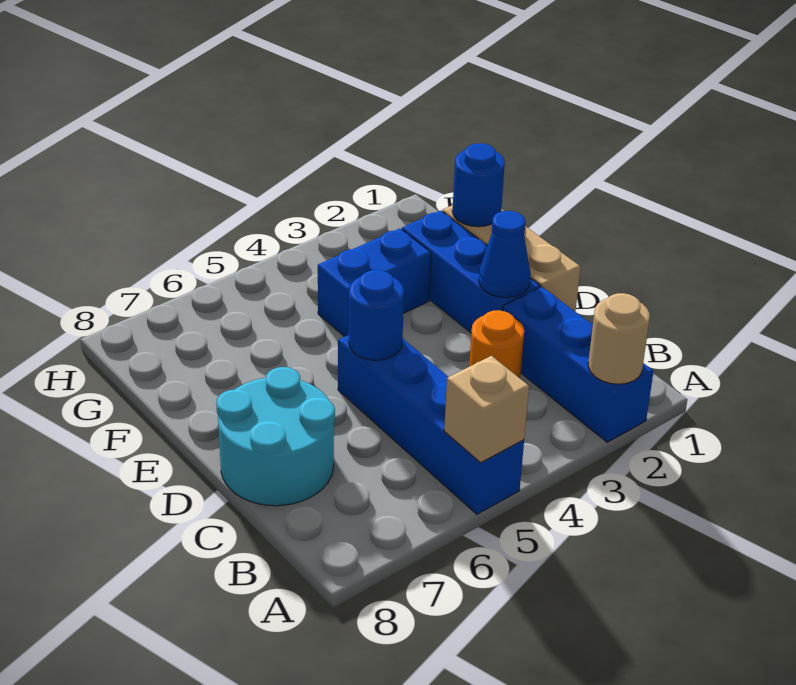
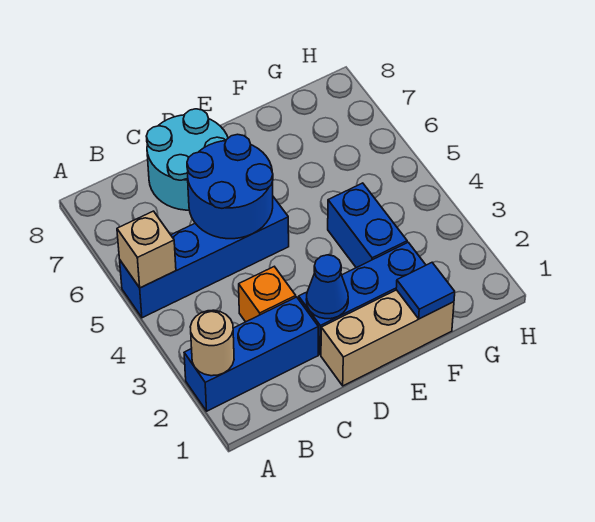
orange 1x1 round brick [469,310,524,378] -> orange 1x1 brick [239,267,296,322]
blue 1x1 round brick [349,270,404,360] -> blue 2x2 round brick [187,134,273,239]
blue 1x1 round brick [452,143,505,227] -> blue 1x1 tile [396,263,455,319]

